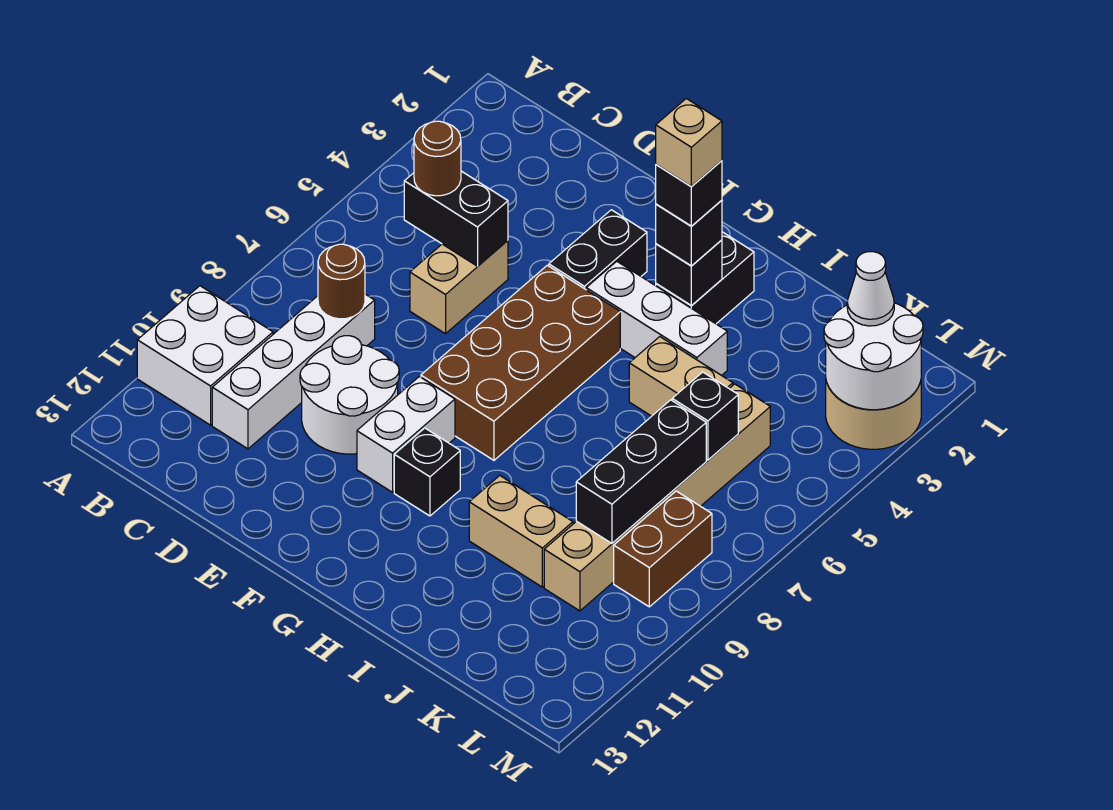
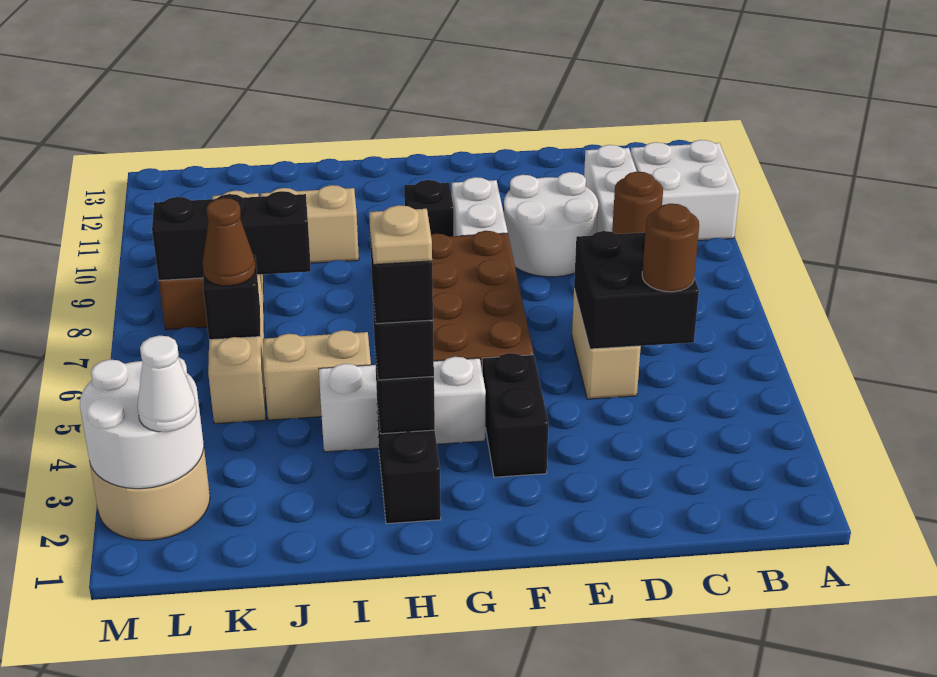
black 1x2 brick [404,171,508,266] -> black 2x2 brick [574,231,699,349]
tan 1x1 brick [656,99,722,186] -> tan 1x1 plate [369,205,432,264]
none -> brown 1x1 cone [203,198,256,286]
black 1x3 brick [576,400,706,543] -> black 1x3 brick turned to [152,191,311,280]

